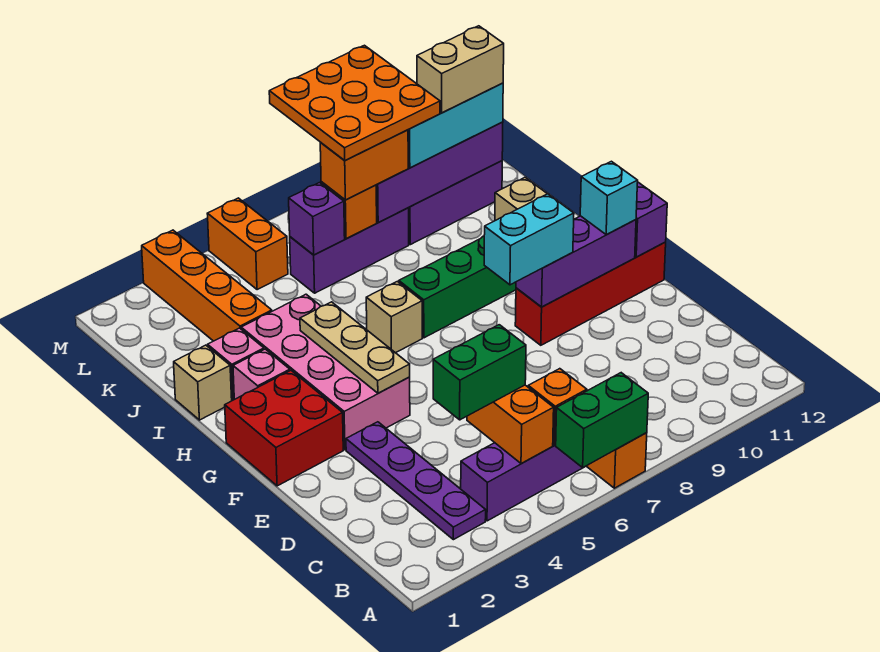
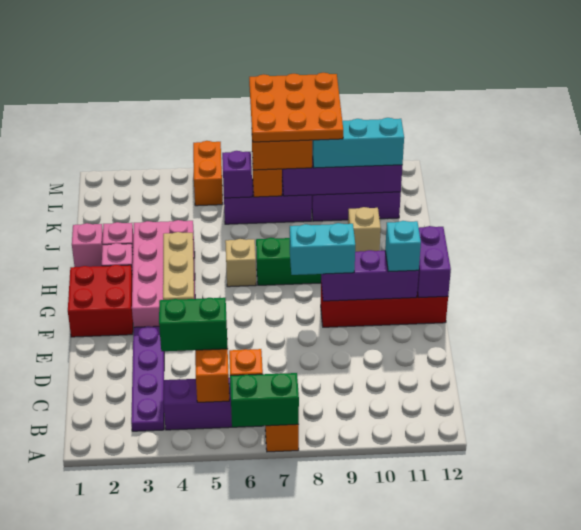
tan 1x1 brick [174,345,232,420] -> pink 1x1 brick [72,223,103,267]
orange 1x4 brick [142,230,272,341] -> none
tan 1x2 brick [417,26,504,113] -> none

